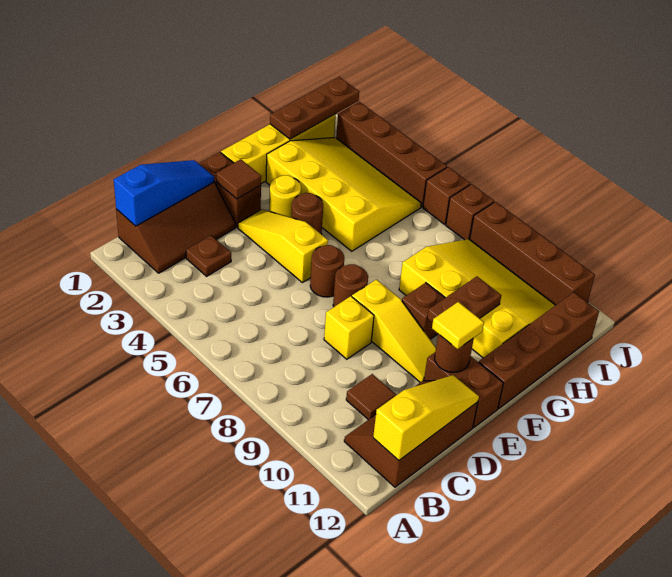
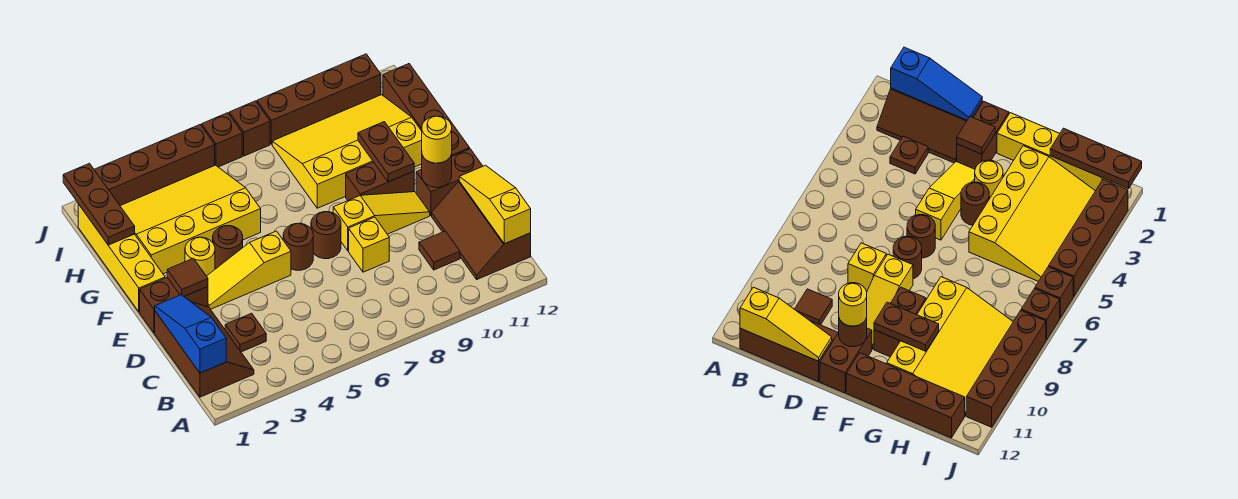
yellow 1x1 tile [432,302,484,349] -> yellow 1x1 round brick [422,116,452,163]
brown 1x1 brick [402,283,445,339] -> brown 1x2 brick [346,162,414,200]

